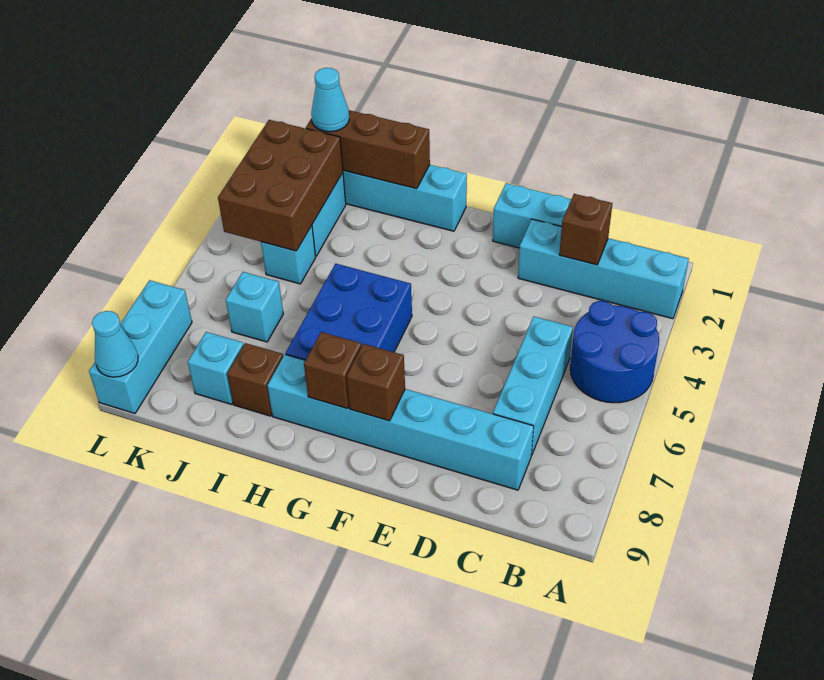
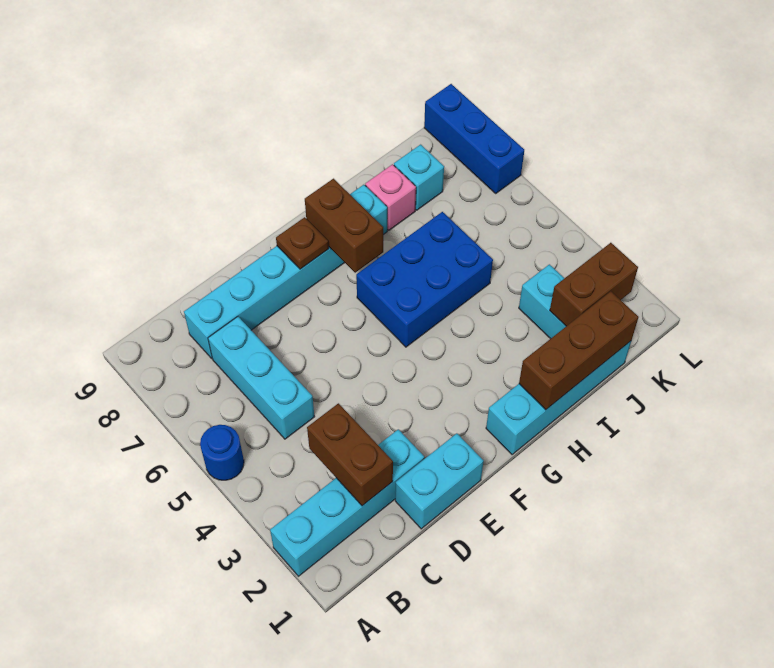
blue 2x2 round brick [570,301,659,403] -> blue 1x1 round brick [200,425,244,480]
brown 1x1 brick [559,194,612,265] -> brown 1x2 brick [307,403,393,506]
brown 1x1 brick [347,344,405,421] -> brown 1x1 plate [276,217,329,269]
blue 2x3 brick [286,264,412,360] -> blue 2x3 brick turned to [356,212,493,347]
brown 1x1 brick [304,332,361,408] -> brown 1x2 brick [305,179,383,273]
brown 1x1 brick [227,343,283,416] -> pink 1x1 brick [365,164,416,230]
cyan 1x1 cone [311,68,349,132] -> none
brown 2x3 brick [218,120,343,251] -> brown 1x2 brick [550,243,638,326]
cyan 1x1 brick [261,226,316,284] -> none
cyan 1x1 brick [226,272,283,342] -> none
cyan 1x3 brick [89,280,192,413] -> blue 1x3 brick [424,84,524,193]
cyan 1x1 cone [92,311,138,377] -> none

